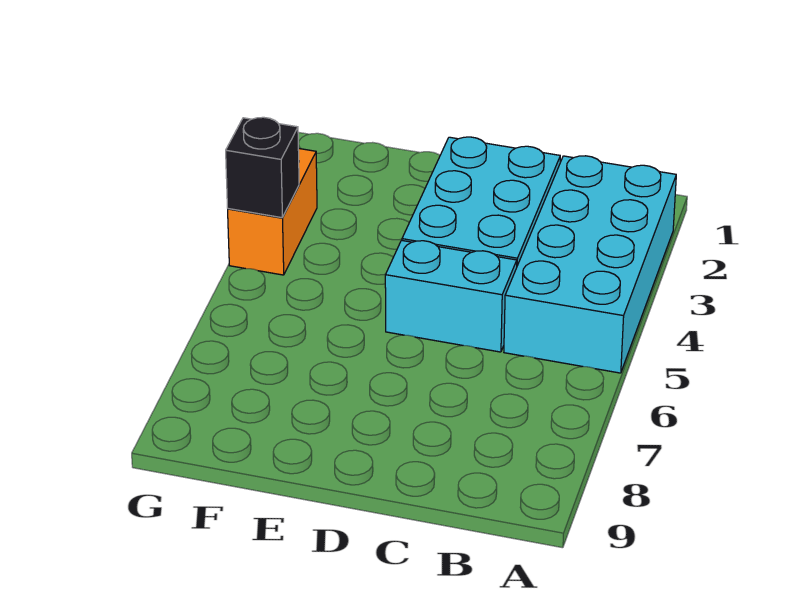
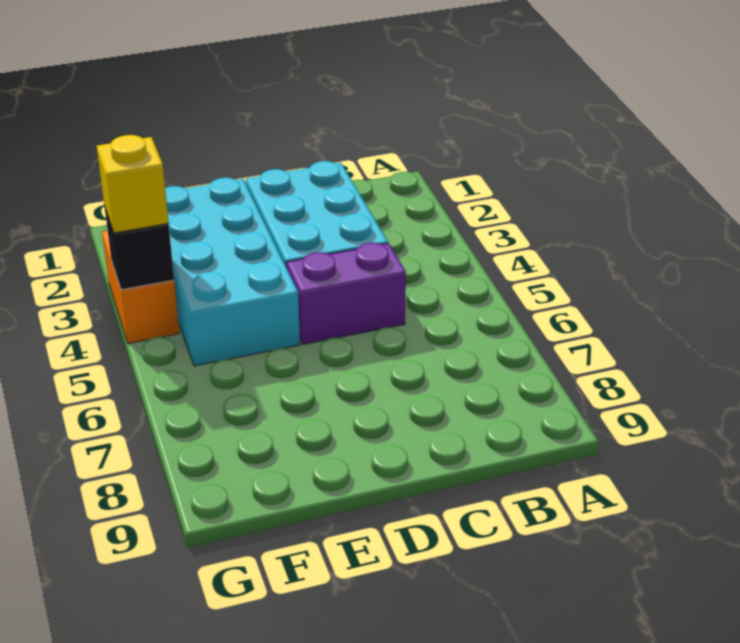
cyan 2x4 brick [504,156,676,373] -> cyan 2x4 brick moved to [165,178,300,366]
cyan 1x2 brick [385,240,517,352] -> purple 1x2 brick [286,243,406,344]
none -> yellow 1x1 brick [97,135,169,233]

